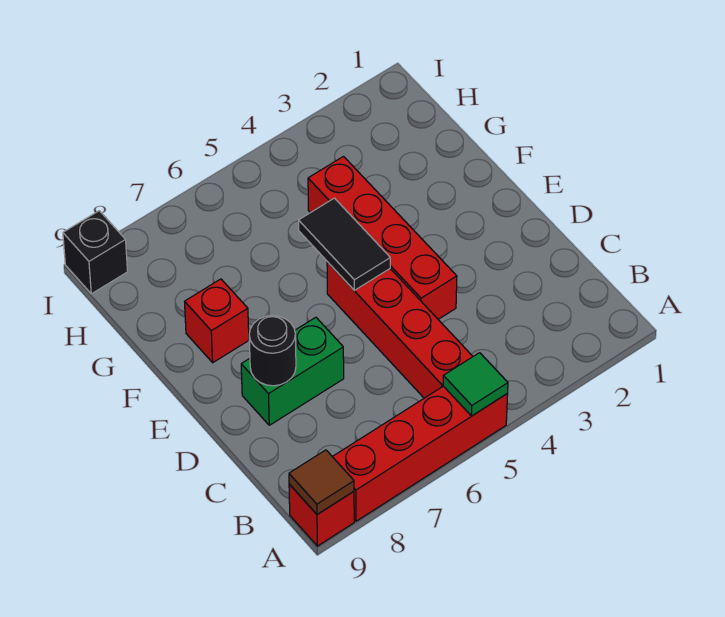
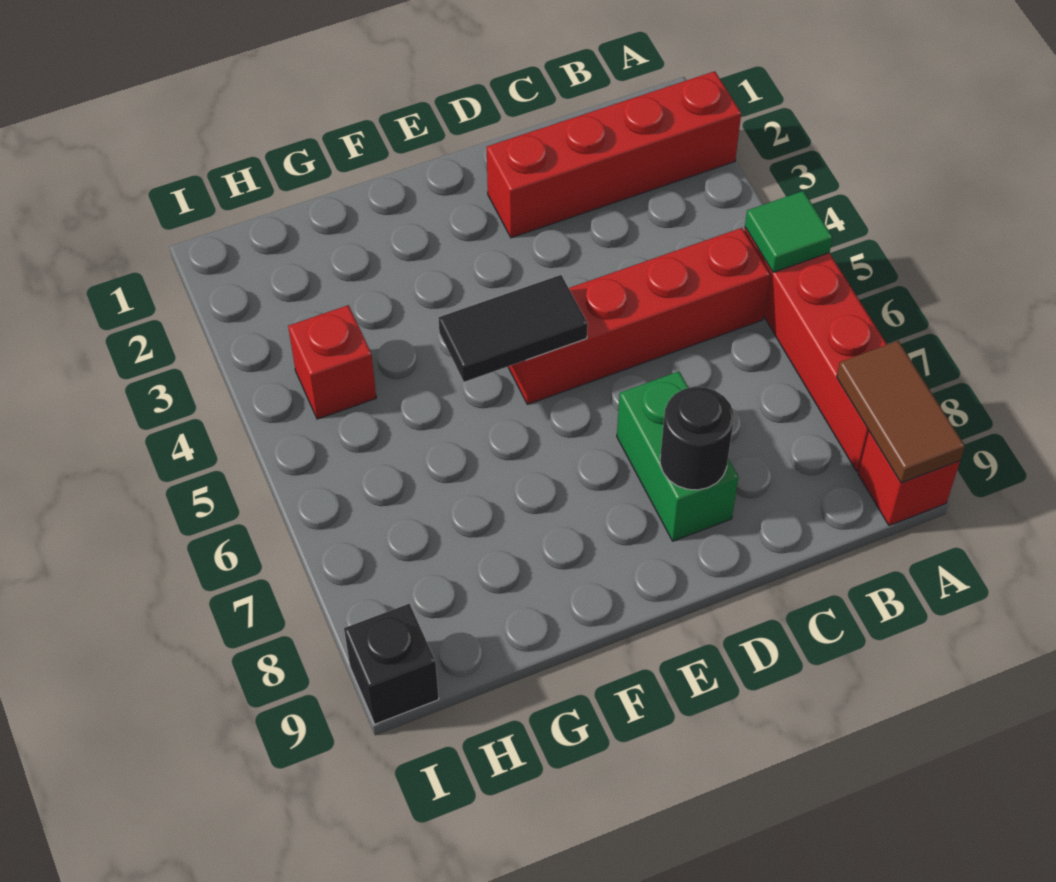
brown 1x1 tile [289,450,354,514] -> brown 1x2 tile [837,341,965,483]
red 1x4 brick [308,157,457,319] -> red 1x4 brick moved to [487,71,741,238]
red 1x1 brick [185,279,249,363] -> red 1x1 brick moved to [288,305,376,419]

